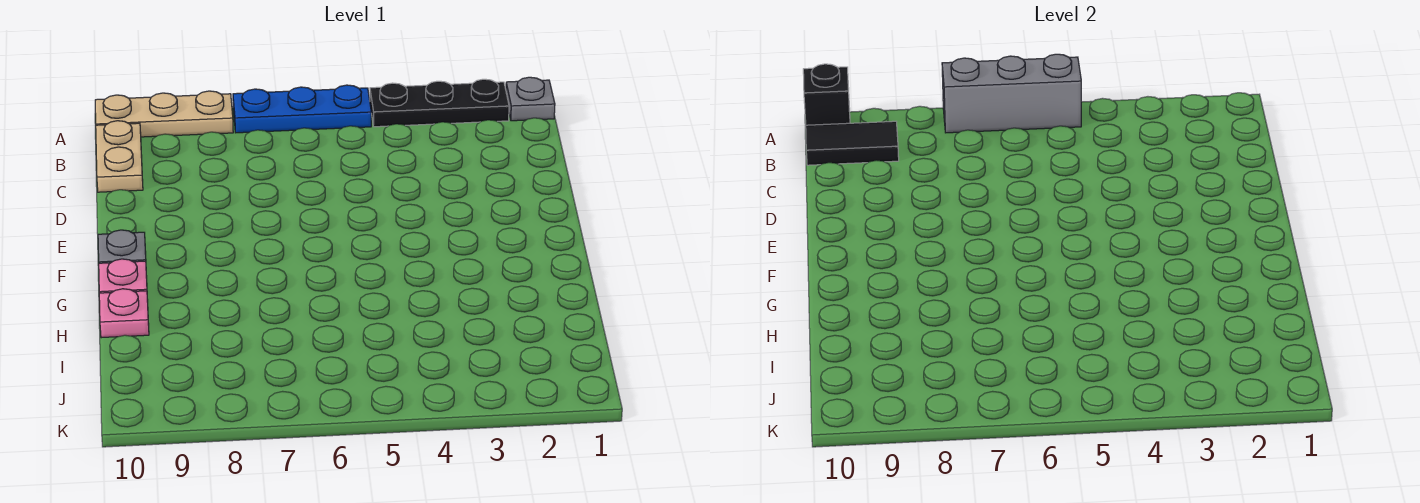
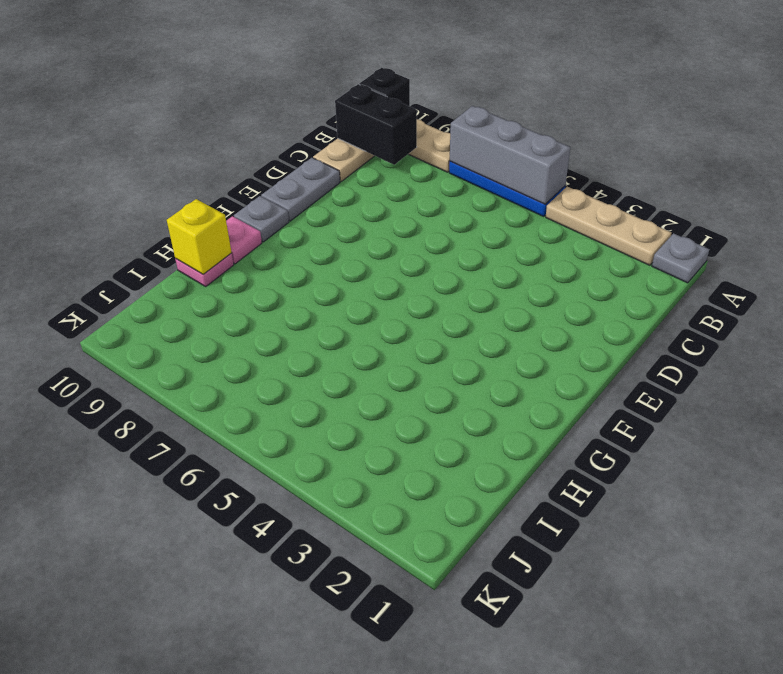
black 1x3 plate [370,79,509,127] -> tan 1x3 plate [546,187,671,265]
black 1x2 tile [806,121,899,165] -> black 1x2 brick [335,84,417,165]
none -> grey 1x2 plate [261,158,340,221]
none -> yellow 1x1 brick [167,199,232,274]

